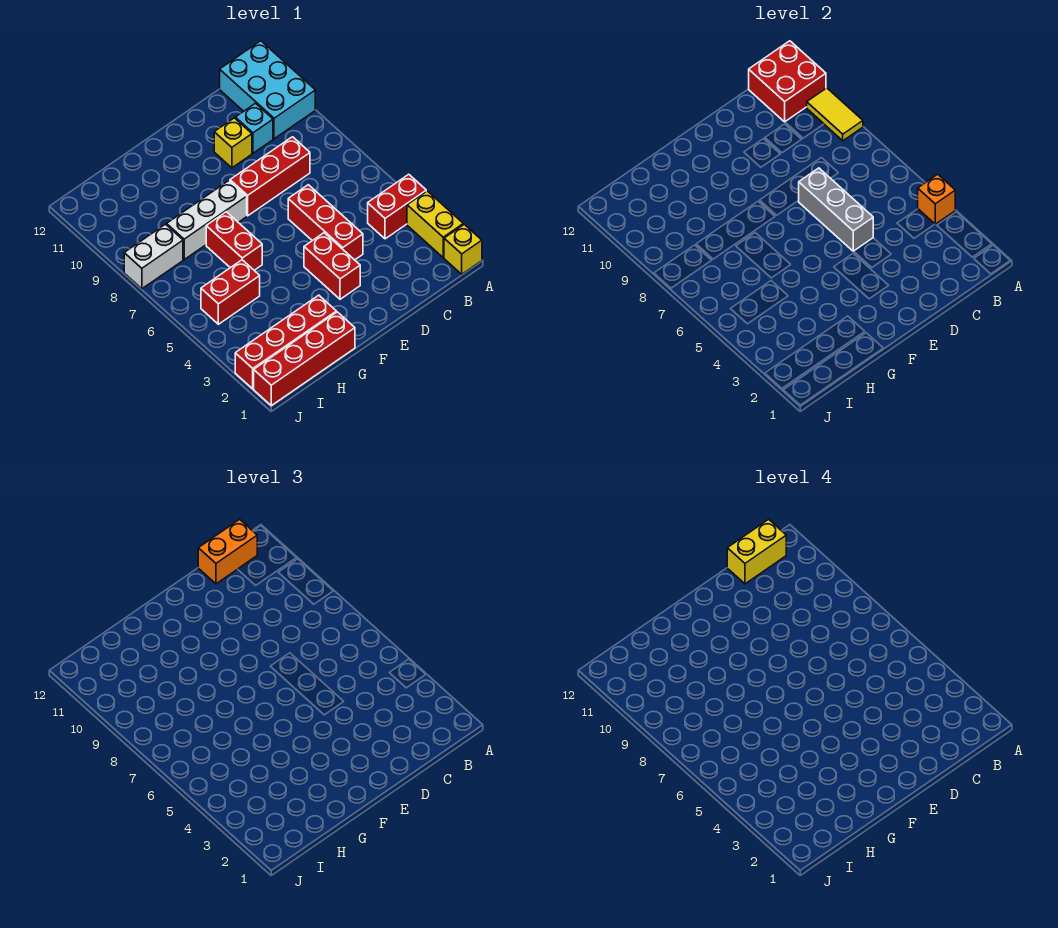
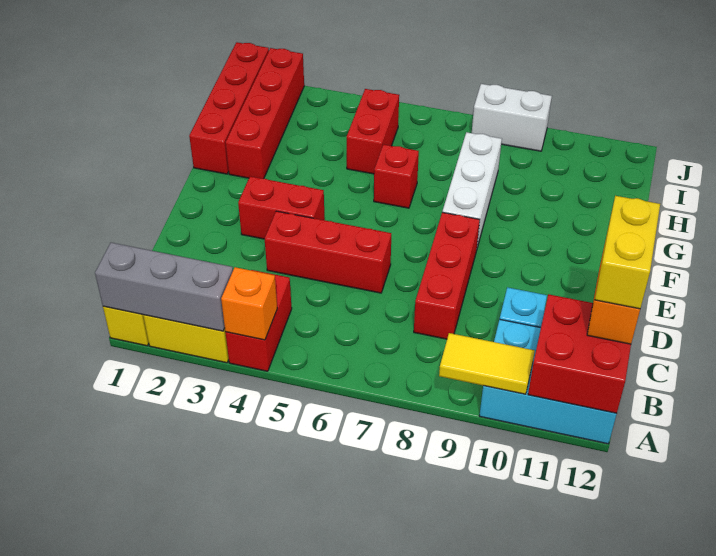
grey 1x3 brick [798,168,873,251] -> grey 1x3 brick moved to [95,243,233,331]
yellow 1x1 brick [214,118,252,168] -> none
red 1x2 brick [206,212,262,270] -> red 1x1 brick [374,144,419,208]
white 1x2 brick [124,224,183,289] -> white 1x2 brick turned to [472,84,552,151]

